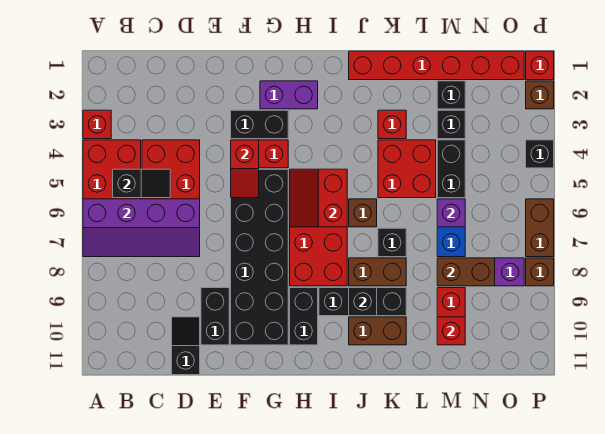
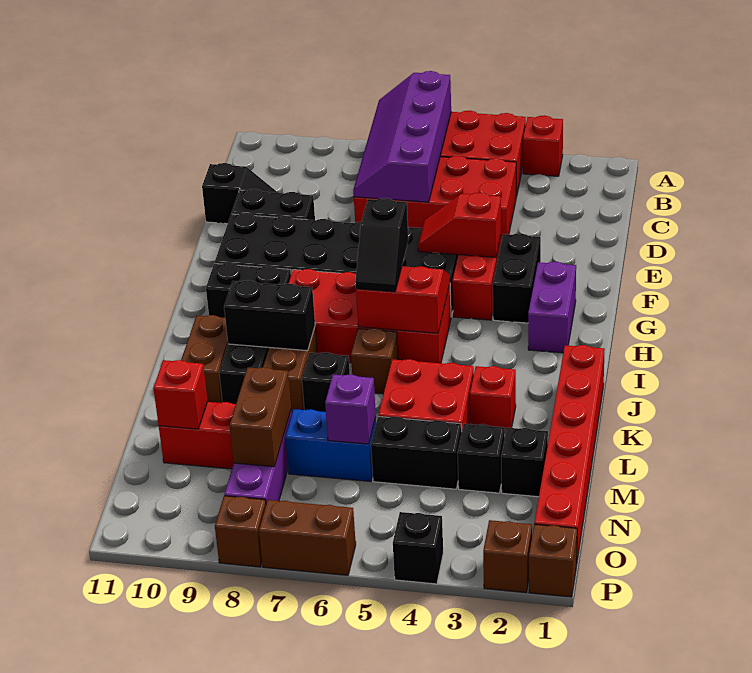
black 1x2 slope [113,169,170,198] -> black 1x2 slope moved to [356,198,408,292]
black 1x1 brick [349,288,377,316] -> black 1x2 brick [224,280,315,351]
red 1x1 brick [526,51,554,80] -> brown 1x1 brick [529,524,577,597]

